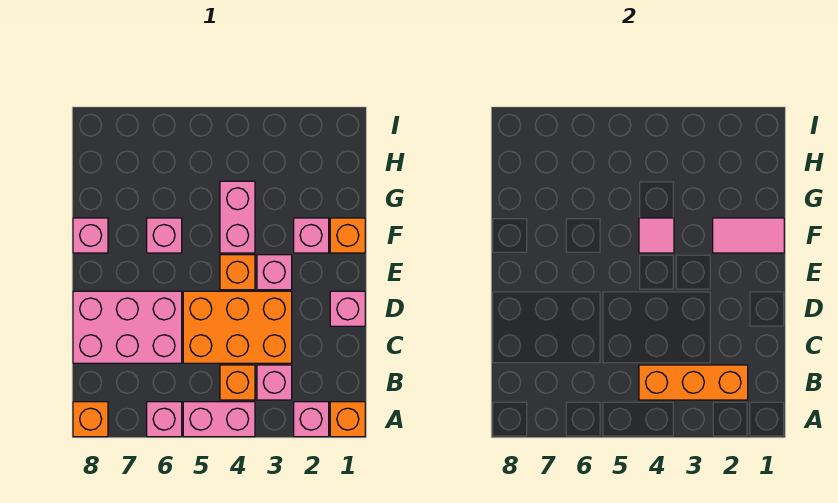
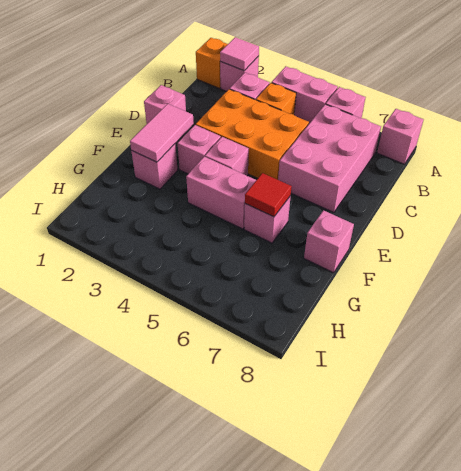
orange 1x1 brick [73,402,108,437] -> pink 1x1 brick [377,109,424,164]
orange 1x3 brick [639,365,748,400] -> none
pink 2x3 brick [73,291,182,363] -> pink 2x3 brick turned to [278,104,381,213]
orange 1x1 brick [220,255,255,290] -> pink 1x1 brick [205,137,249,176]
orange 1x1 brick [330,218,365,253] -> none
pink 1x2 tile [713,218,784,253] -> pink 1x2 tile turned to [130,104,194,162]
pink 1x2 brick [220,181,255,253] -> pink 1x2 brick turned to [186,157,256,229]
pink 1x1 tile [639,218,674,253] -> pink 1x1 tile moved to [220,37,259,71]
none -> red 1x1 tile [245,173,292,217]

